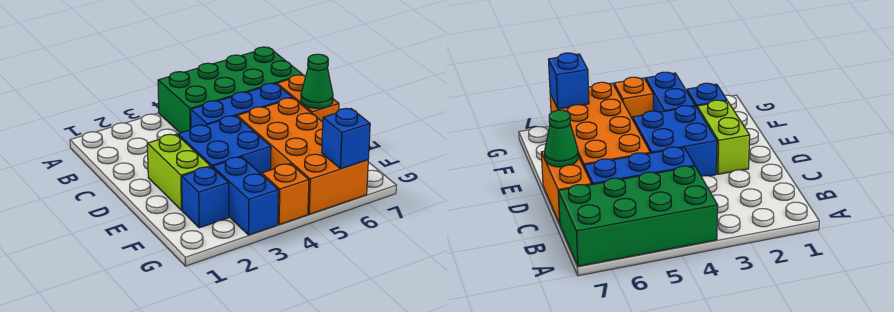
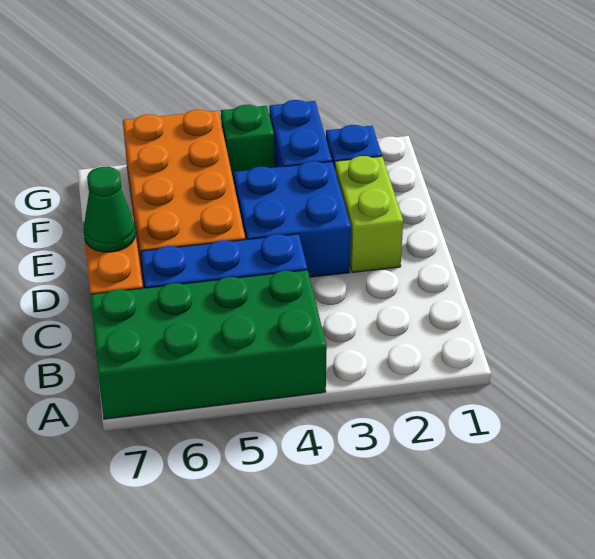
orange 1x1 brick [262,164,309,225] -> green 1x1 brick [221,105,274,182]
blue 1x1 brick [322,108,370,169] -> none

